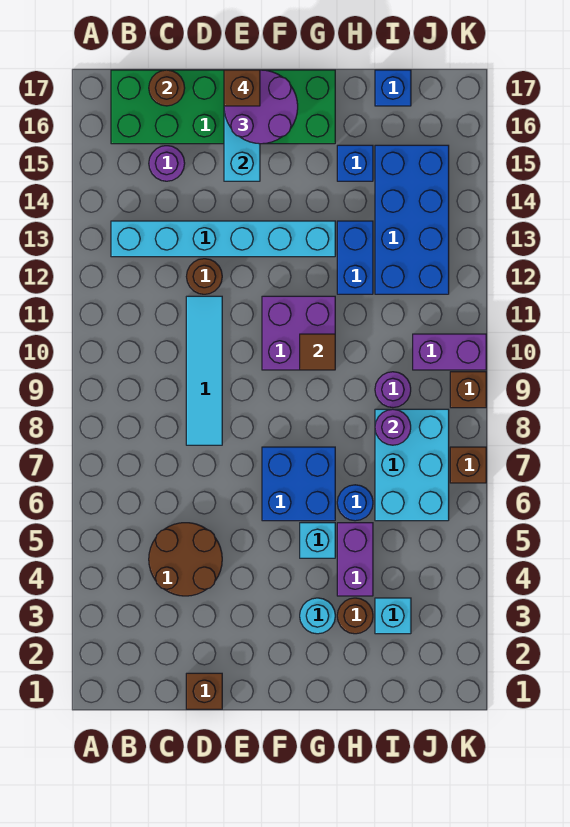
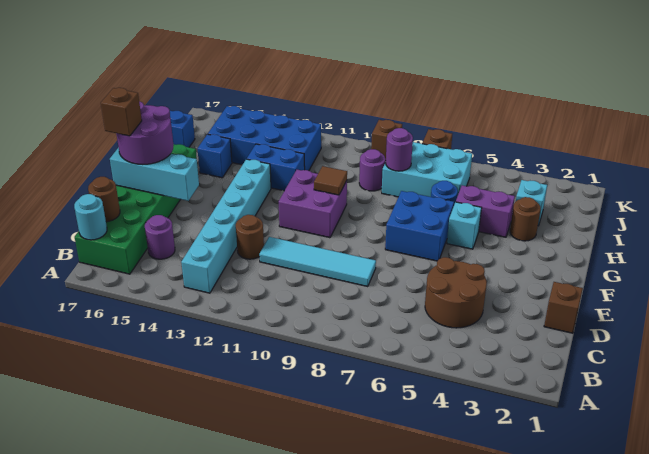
cyan 1x1 round brick [300,598,335,634] -> cyan 1x1 round brick moved to [74,194,107,240]
purple 1x2 brick [413,334,486,370] -> none

